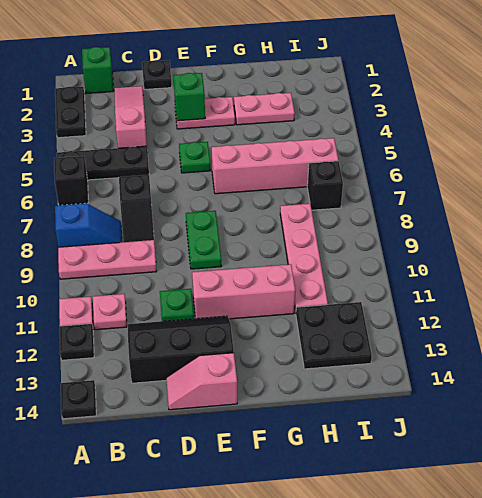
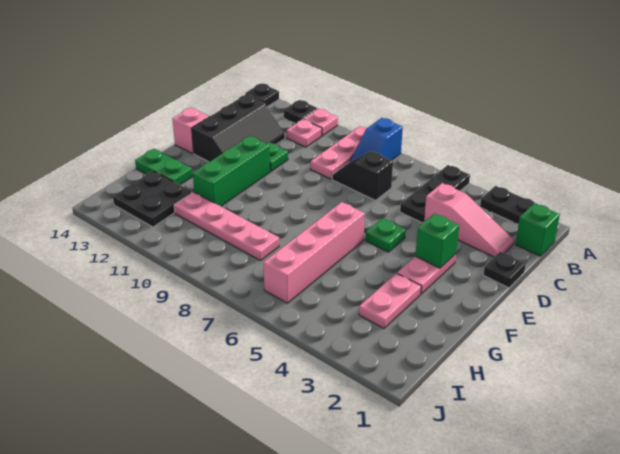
black 1x1 brick [54,156,88,205] -> none
green 1x2 plate [186,211,221,269] -> green 1x2 plate moved to [135,149,193,185]
pink 1x3 brick [192,264,295,319] -> green 1x3 brick [193,136,270,206]
black 1x1 brick [307,161,343,210] -> none

